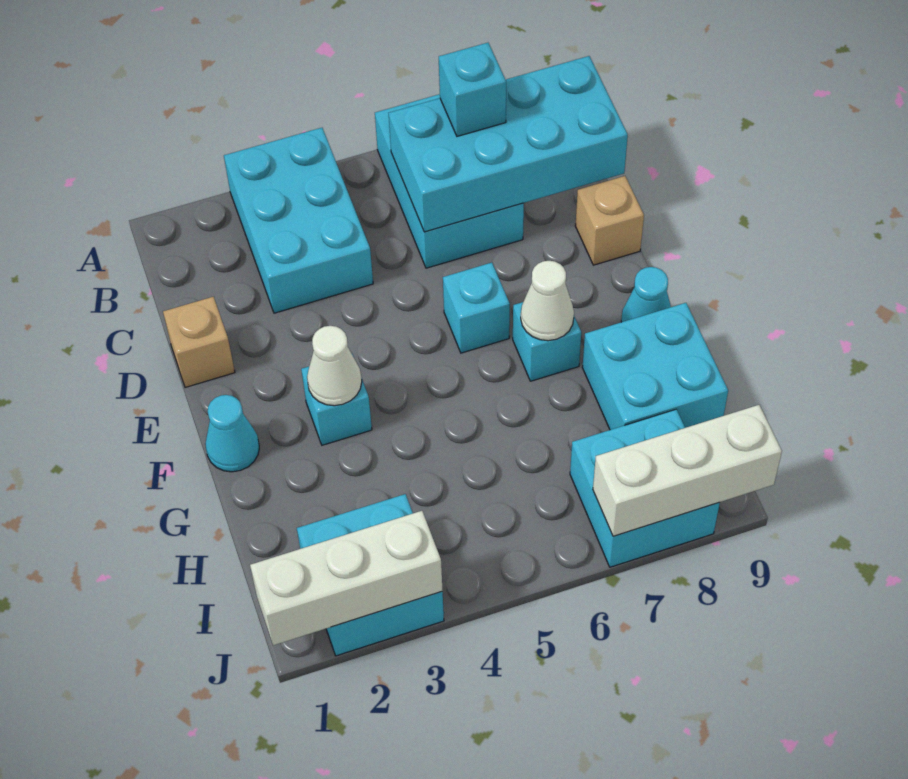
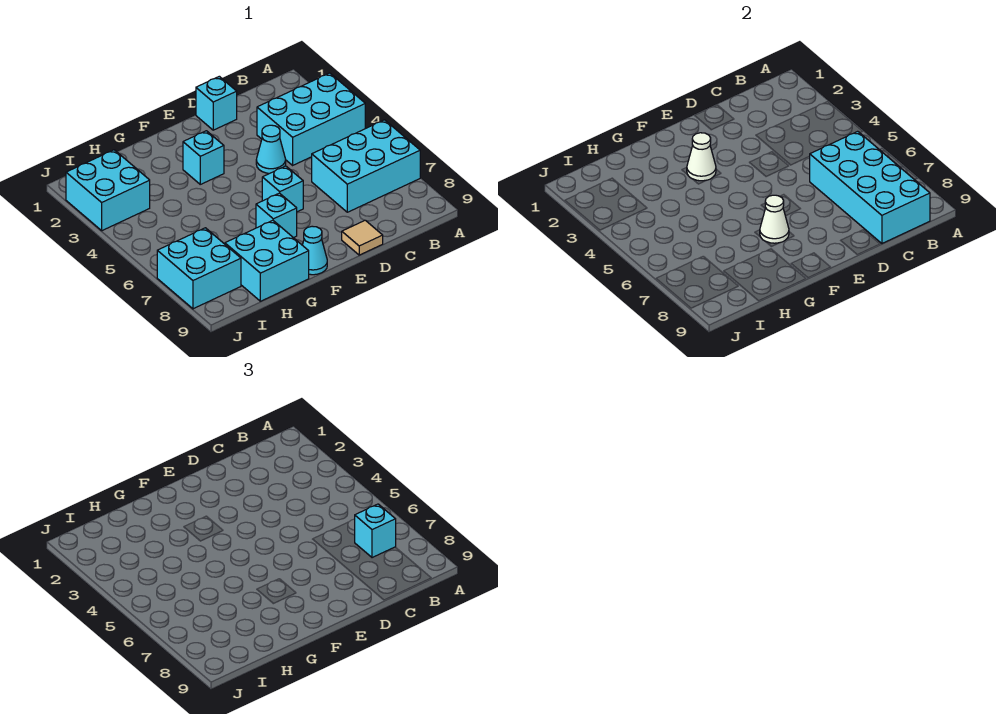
tan 1x1 brick [163,297,235,388] -> cyan 1x1 brick [196,76,237,130]
tan 1x1 brick [575,176,644,265] -> tan 1x1 tile [342,220,383,255]
cyan 1x1 cone [205,395,259,472] -> cyan 1x1 cone moved to [256,125,286,173]
white 1x3 brick [250,511,443,645] -> none
white 1x3 brick [593,405,782,536] -> none

